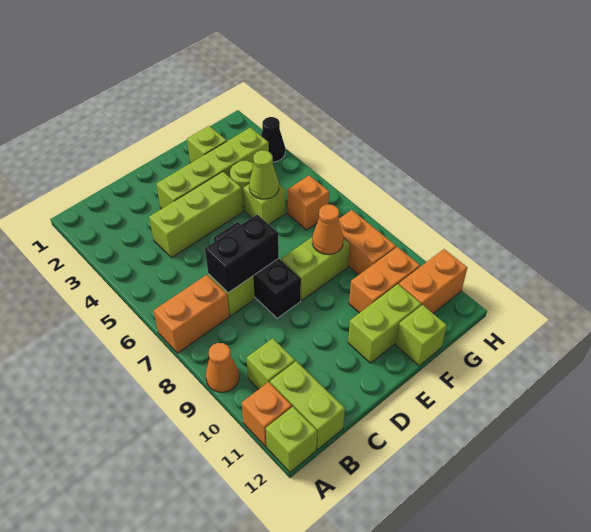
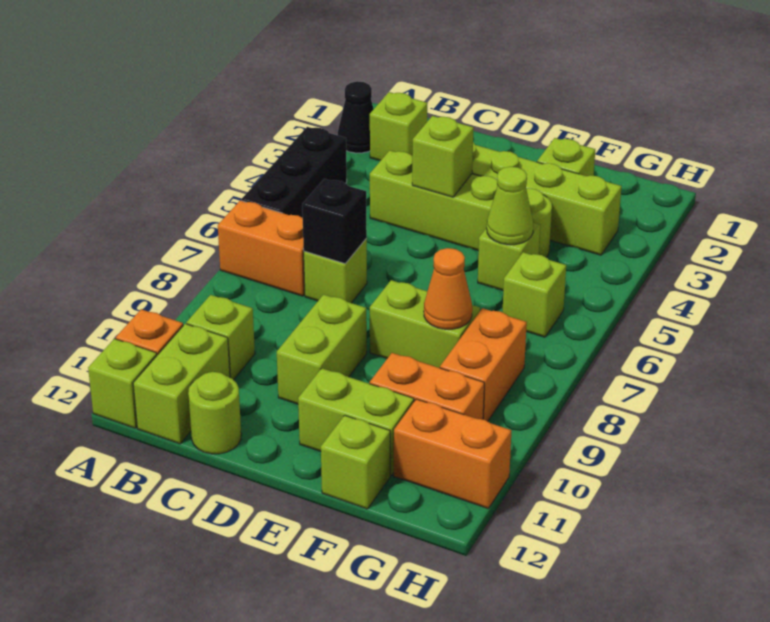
orange 1x1 cone [206,343,239,392] -> none
none -> lime 1x1 brick [370,92,428,161]
black 1x2 brick [205,215,279,293] -> black 1x1 brick [302,179,367,264]
none -> lime 1x1 round brick [188,372,241,454]
none -> lime 1x1 brick [412,116,474,197]
black 1x3 brick [214,222,301,318] -> black 1x3 brick moved to [241,127,347,218]
none -> lime 1x2 brick [277,294,367,404]
orange 1x1 brick [287,175,329,230] -> lime 1x1 brick [503,252,566,337]
black 1x1 cone [261,117,285,162] -> black 1x1 cone moved to [338,81,374,153]

